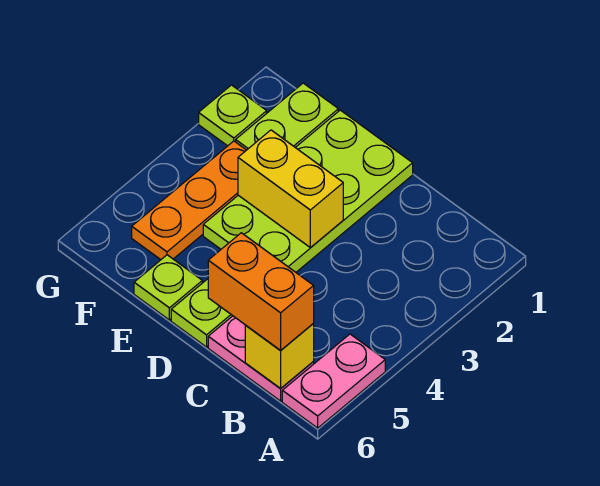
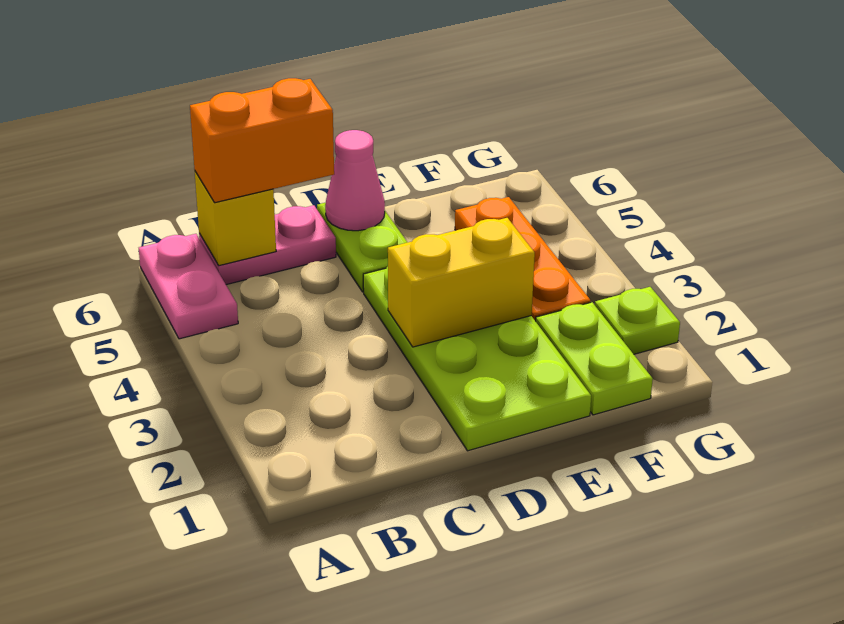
none -> pink 1x1 cone [325,130,385,231]
lime 1x1 plate [134,255,202,320] -> none

